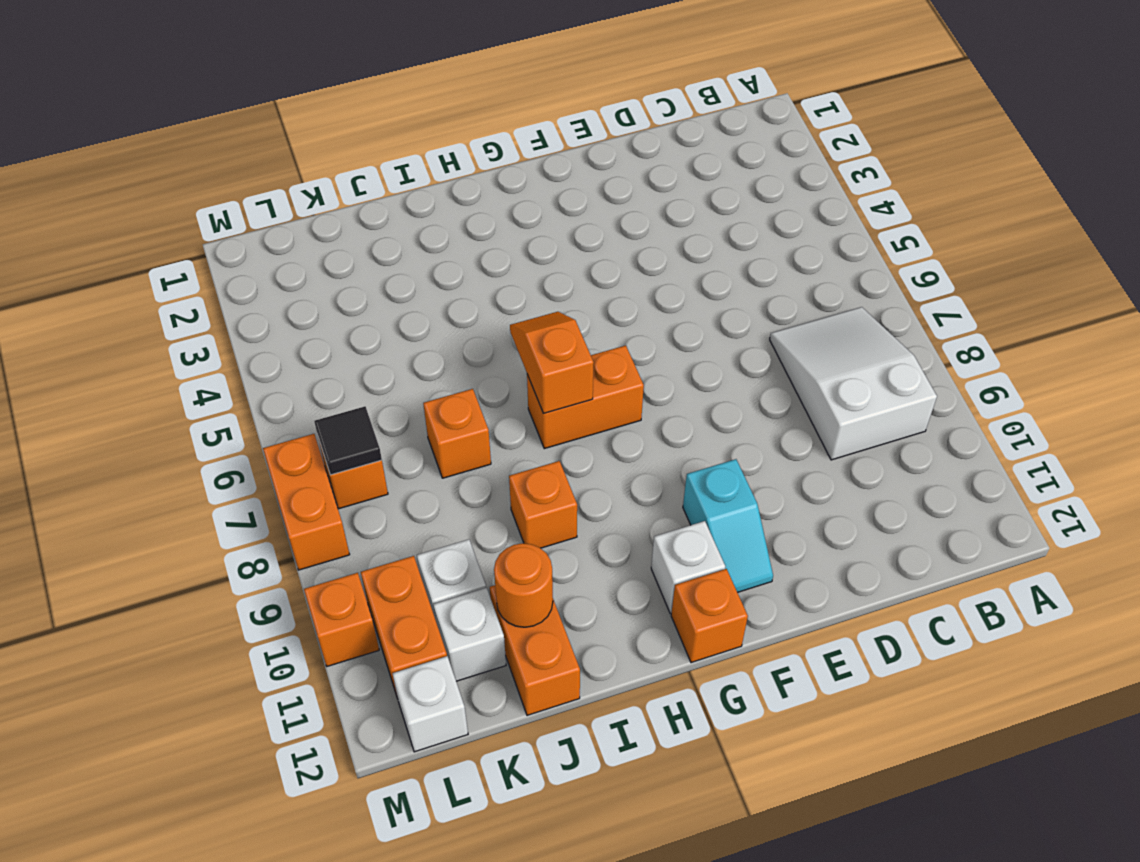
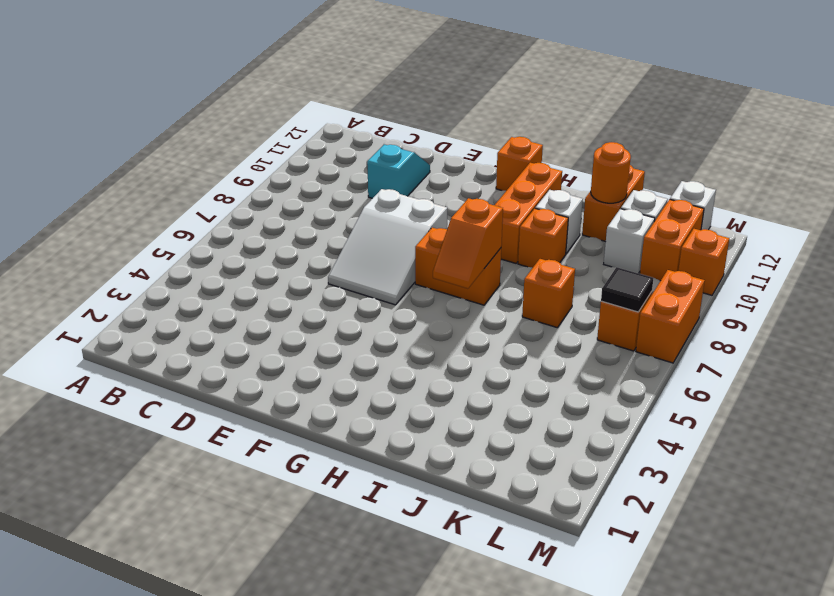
white 2x3 slope [770,307,937,460] -> white 2x3 slope moved to [328,189,447,305]
cyan 1x2 slope [683,459,773,592] -> cyan 1x2 slope moved to [367,144,430,198]
white 1x1 brick [651,521,725,614] -> white 1x1 brick moved to [535,190,583,254]
none -> orange 1x3 brick [494,163,562,263]

